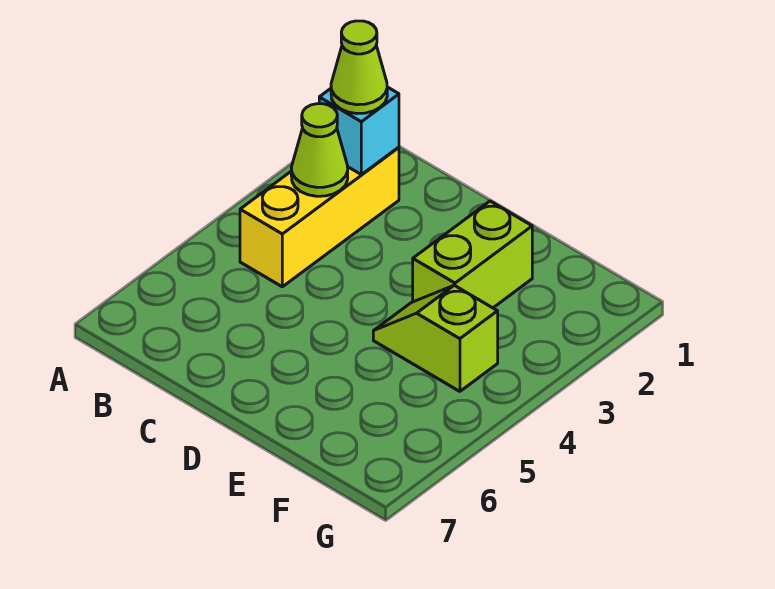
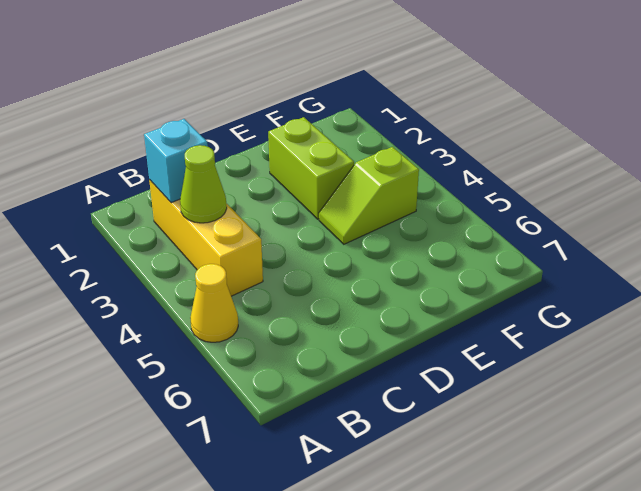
none -> yellow 1x1 cone [190,264,238,342]
lime 1x1 cone [331,21,387,114] -> none

